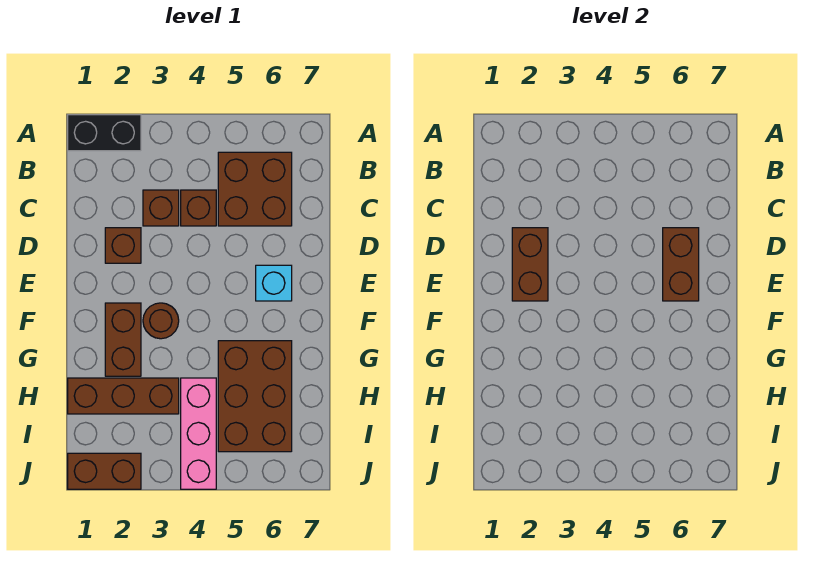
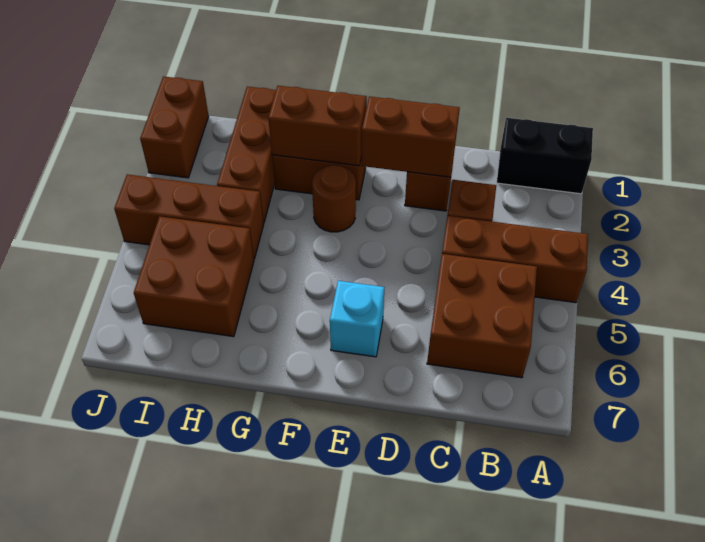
black 1x2 brick [68,115,141,151] -> black 1x2 brick turned to [497,118,593,194]
brown 1x1 brick [181,190,216,226] -> brown 1x3 brick [442,216,588,303]
brown 1x2 brick [663,228,699,301] -> brown 1x2 brick moved to [268,86,367,166]
brown 2x3 brick [218,341,292,452] -> brown 2x2 brick [134,216,254,337]
pink 1x3 brick [181,378,216,489] -> brown 1x3 brick [114,174,264,259]

